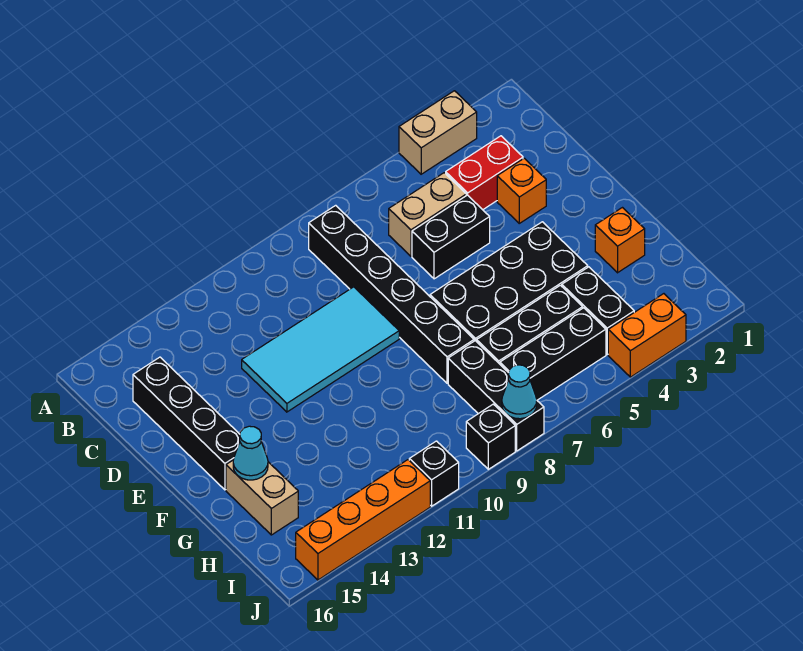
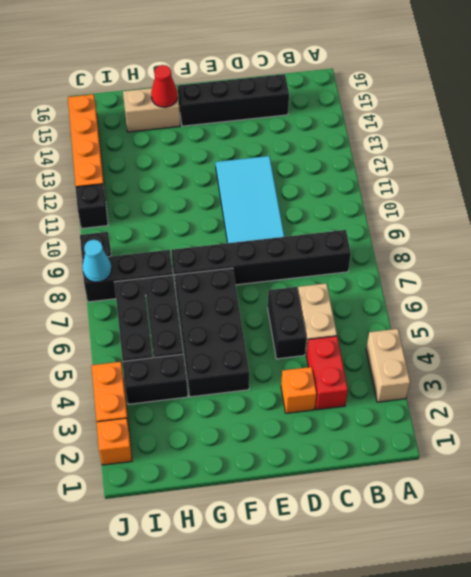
orange 1x1 brick [595,208,645,273] -> orange 1x1 brick moved to [96,418,132,465]
cyan 1x1 cone [233,426,268,480] -> red 1x1 cone [151,65,178,107]

